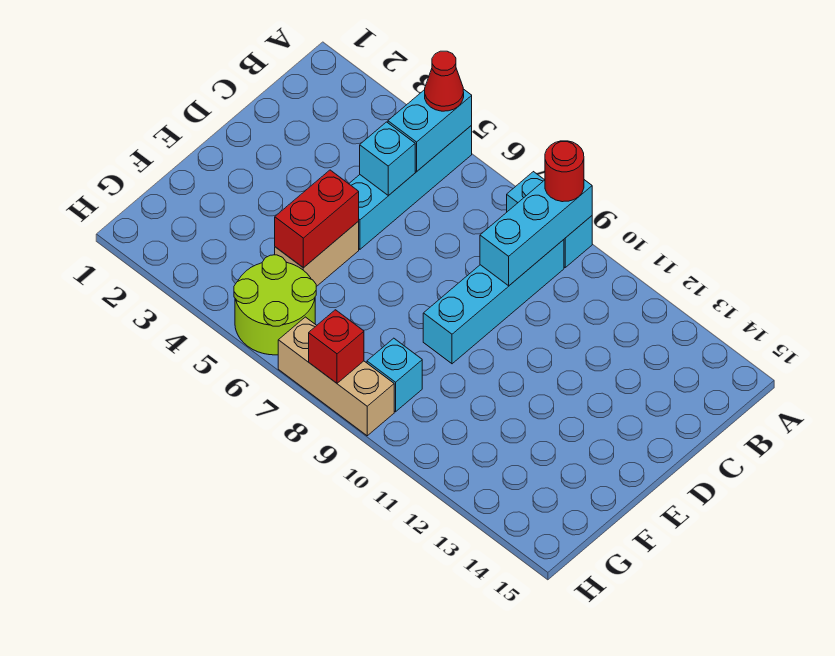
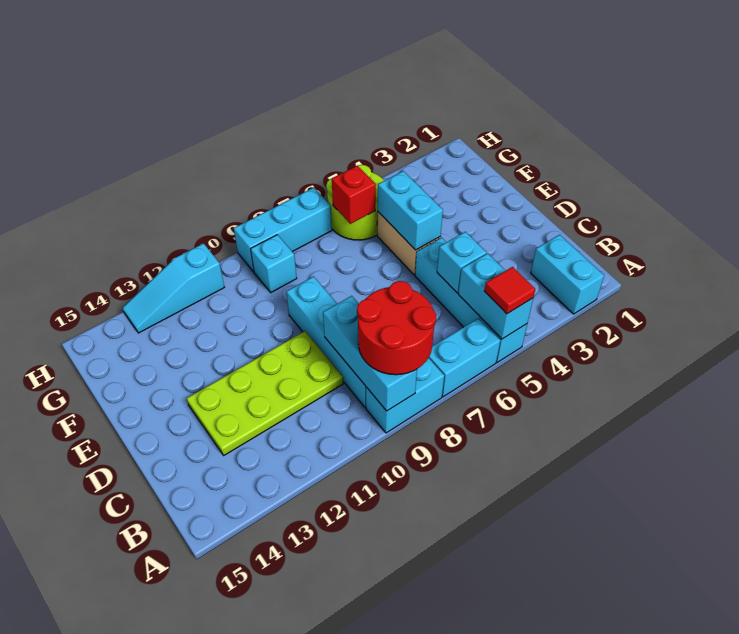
none -> cyan 1x2 brick [531,235,604,314]
red 1x1 cone [425,51,464,111] -> red 1x1 tile [484,267,535,314]
none -> cyan 1x2 brick [429,318,500,397]
red 1x1 round brick [545,141,584,202] -> red 2x2 round brick [357,281,436,375]
none -> lime 2x4 plate [187,331,343,455]
red 1x2 brick [275,170,359,268] -> cyan 1x2 brick [378,171,443,250]
tan 1x3 brick [278,317,394,436] -> cyan 1x3 brick [234,188,332,272]
red 1x1 brick [309,310,364,383] -> red 1x1 brick moved to [332,166,376,224]
none -> cyan 1x3 slope [123,243,224,333]

